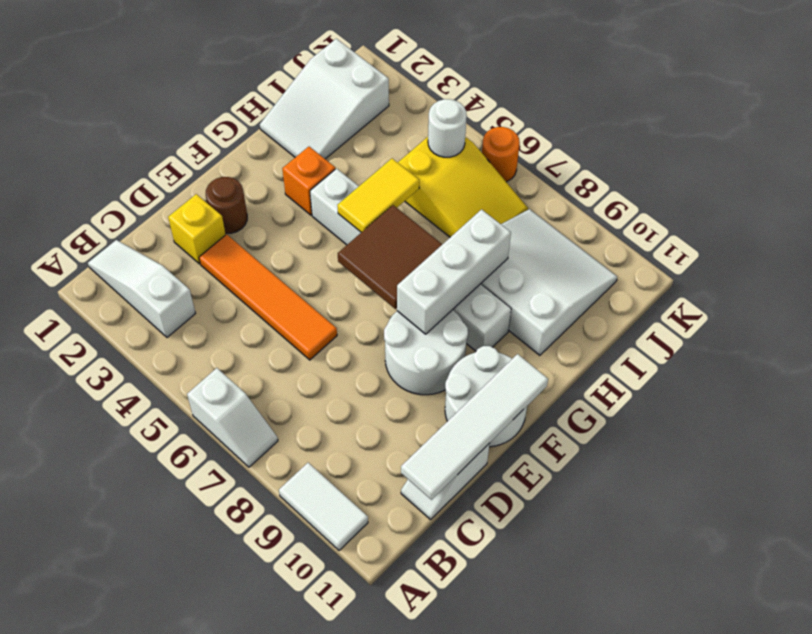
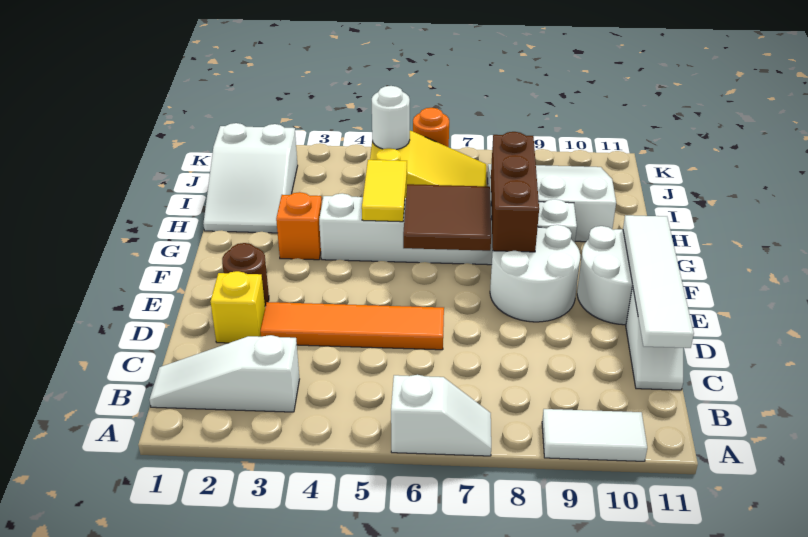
white 1x3 brick [397,209,511,334] -> brown 1x3 brick [491,132,539,252]

